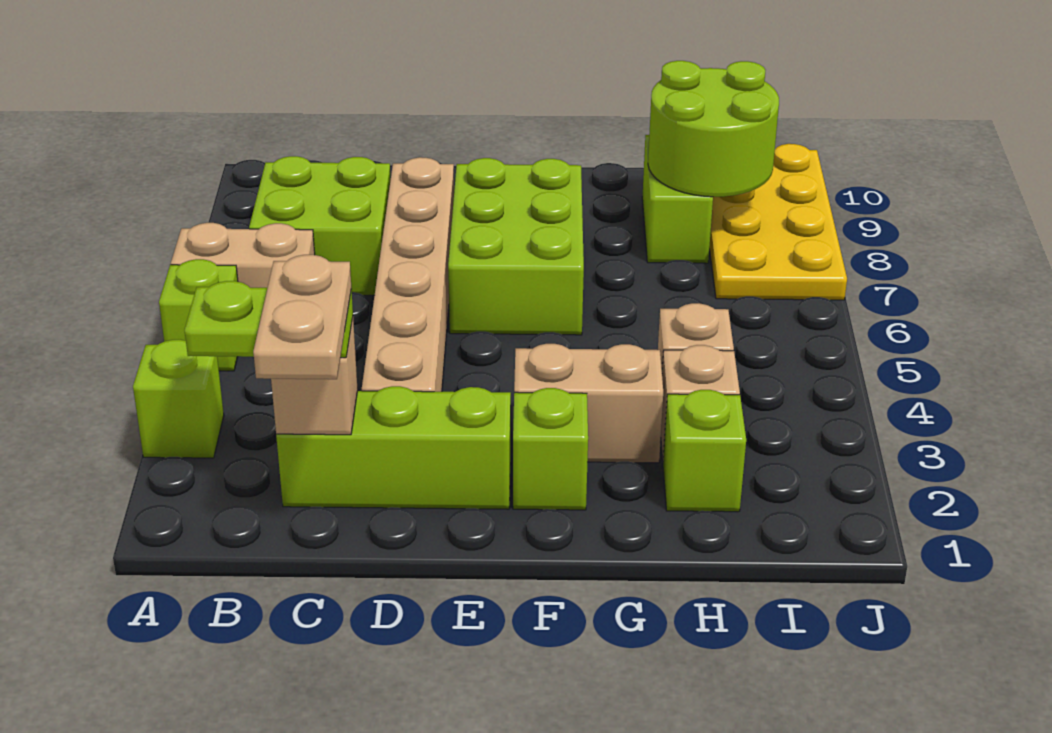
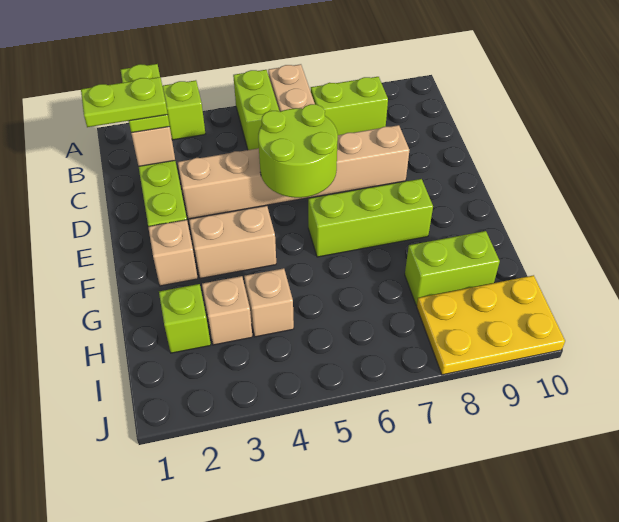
lime 1x1 brick [159,259,238,371] -> lime 1x2 brick [233,70,280,150]
lime 2x2 brick [249,156,391,295] -> lime 1x2 brick [311,77,388,135]
tan 1x2 plate [253,255,351,379] -> lime 1x2 plate [81,77,168,127]
lime 2x3 brick [448,158,584,335] -> lime 1x3 brick [308,179,433,257]
lime 1x1 brick [513,388,588,510] -> tan 1x1 brick [148,220,198,286]
tan 1x2 brick [514,344,663,463] -> tan 1x2 brick turned to [189,206,276,279]
lime 2x2 round brick [648,61,779,197] -> lime 2x2 round brick moved to [258,104,338,198]
yellow 2x4 plate [709,144,847,300] -> yellow 2x3 plate [417,275,565,375]

